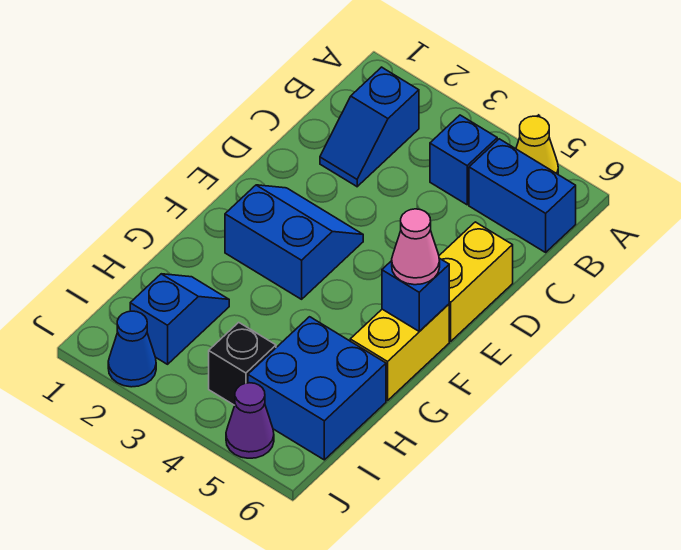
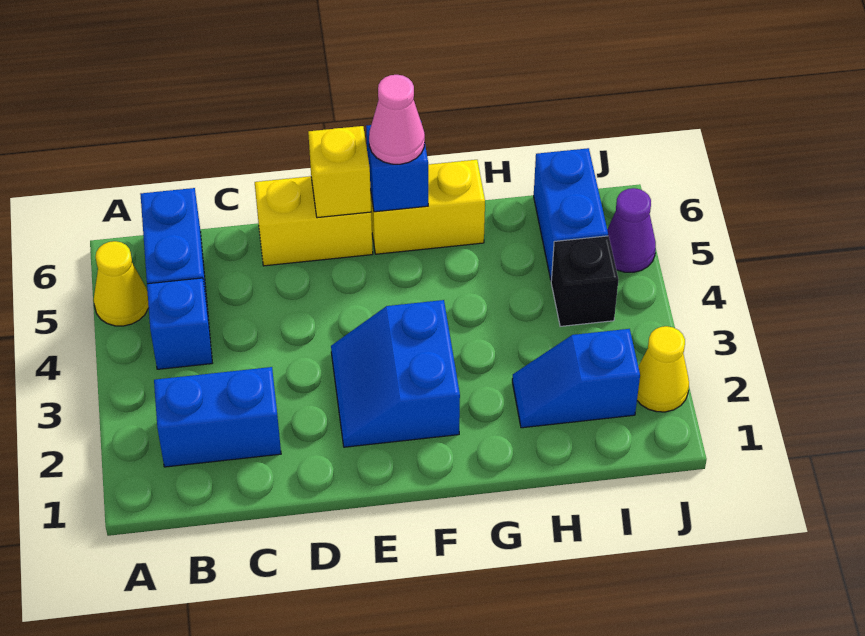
blue 1x2 slope [320,67,419,187] -> blue 1x2 brick [154,367,281,467]
none -> yellow 1x1 brick [308,126,371,218]
blue 2x2 brick [248,317,386,460] -> blue 1x2 brick [534,148,608,280]
blue 1x1 cone [108,311,156,387] -> yellow 1x1 cone [637,326,689,412]

